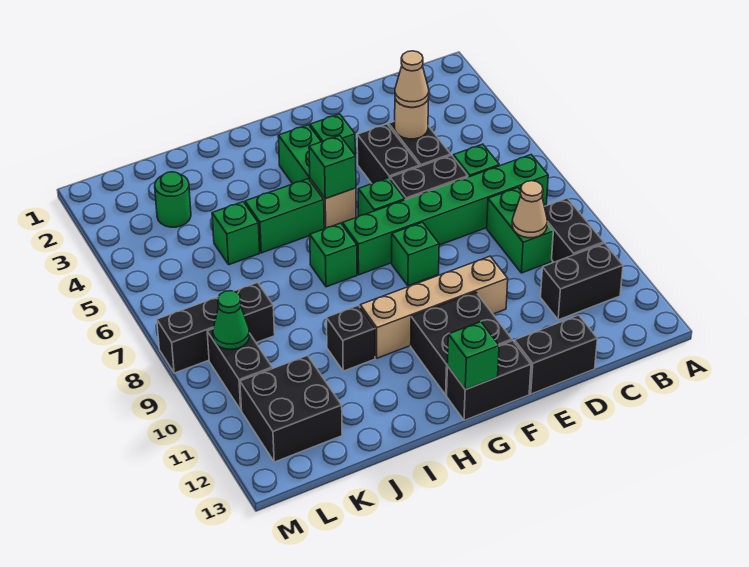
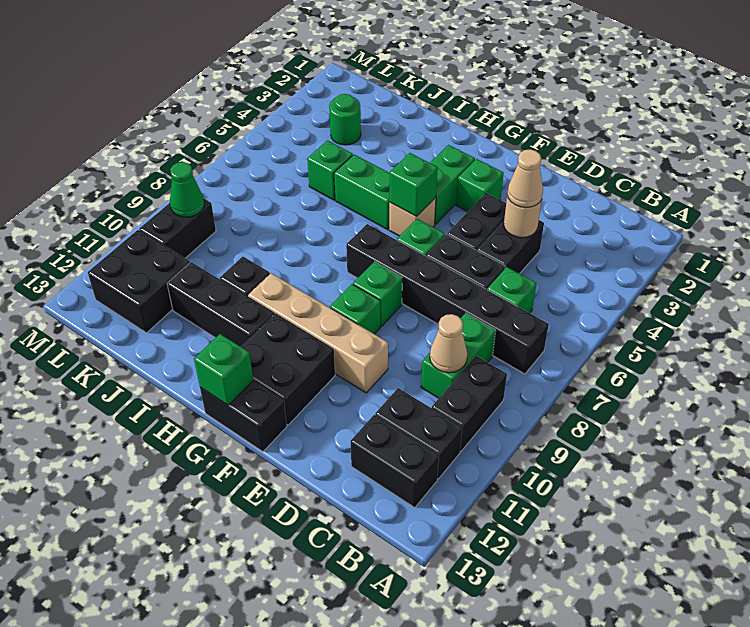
green 1x6 brick [342,155,548,275] -> black 1x6 brick [346,224,549,374]
black 1x2 brick [515,315,597,394] -> black 1x2 brick moved to [350,415,439,508]
green 1x1 brick [310,223,357,287] -> green 1x1 brick moved to [330,284,380,334]
black 1x3 brick [157,282,275,373] -> black 1x3 brick moved to [167,262,274,347]

